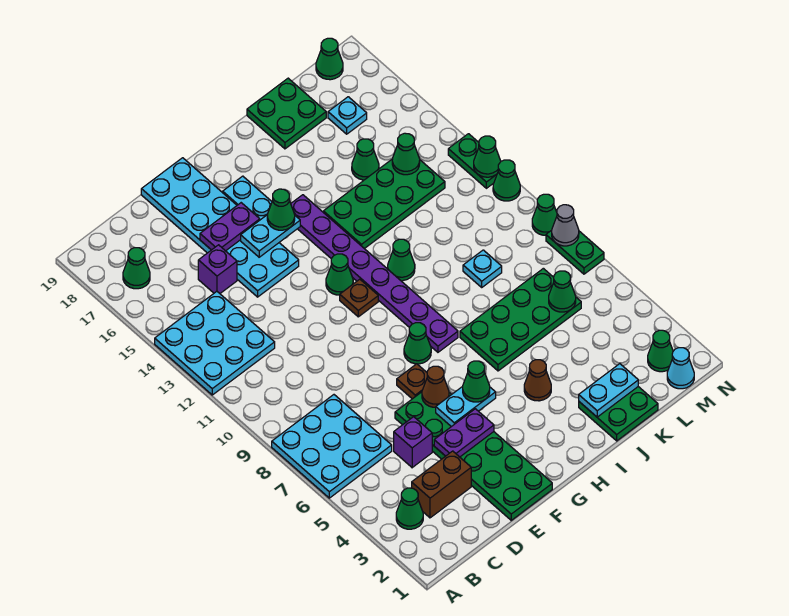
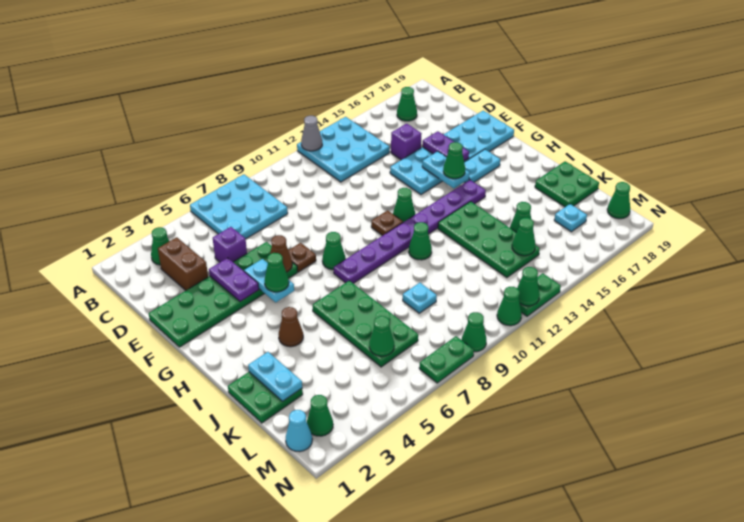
grey 1x1 cone [552,205,579,246] -> grey 1x1 cone moved to [301,116,322,151]

